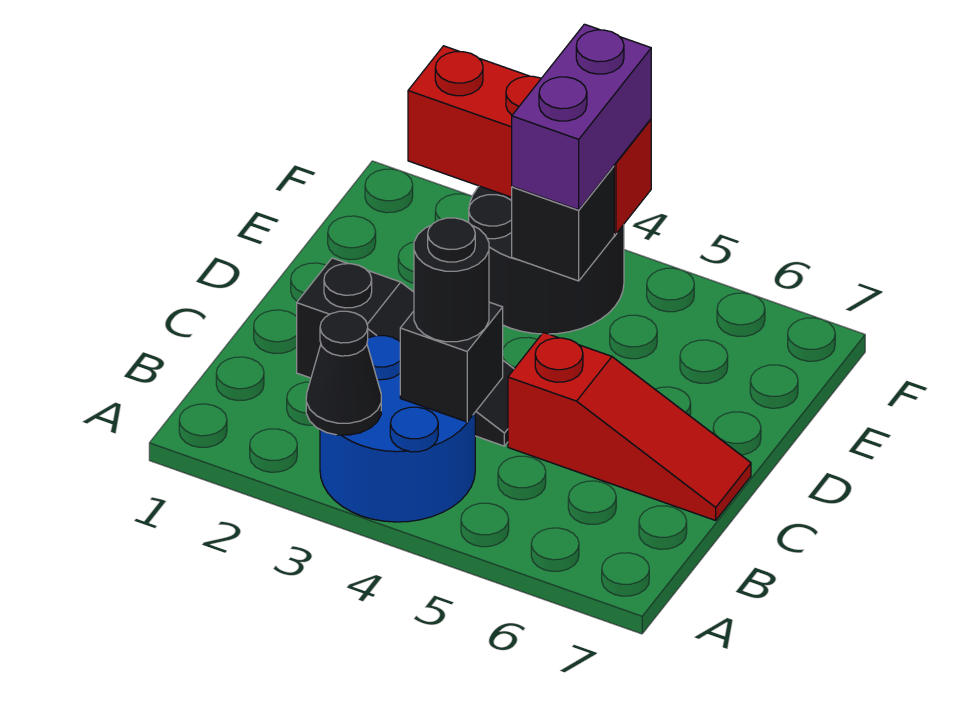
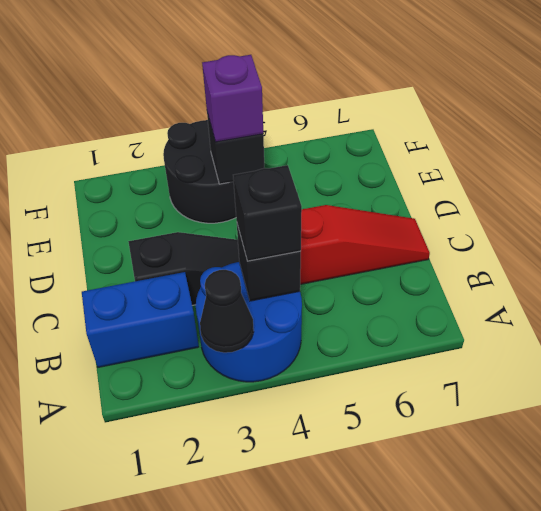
none -> blue 1x2 brick [82,272,199,367]
black 1x1 round brick [414,218,489,342] -> black 1x1 brick [233,165,302,261]
purple 1x2 brick [512,24,651,210] -> purple 1x1 brick [202,55,263,142]
red 1x3 brick [408,46,651,234] -> none

